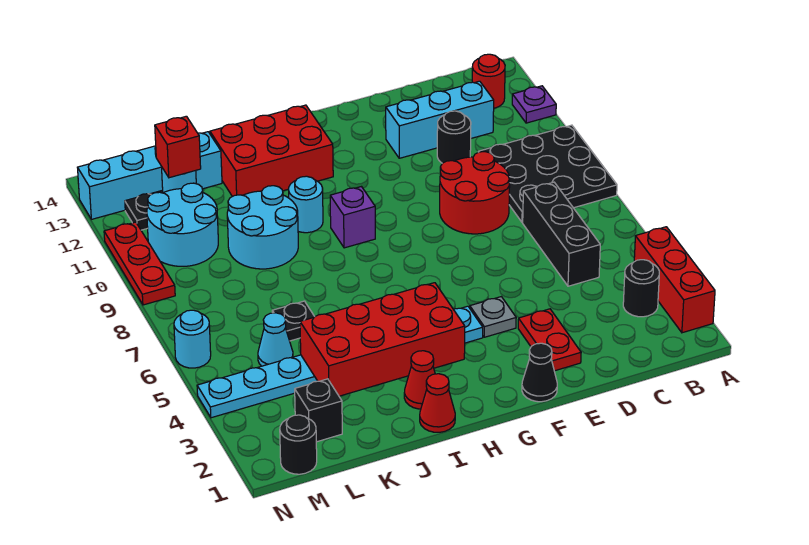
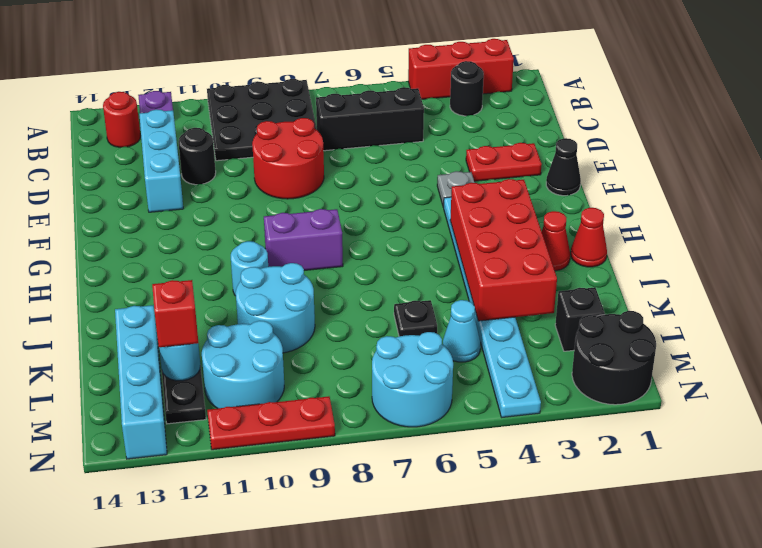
purple 1x1 brick [330,187,375,248] -> purple 1x2 brick [264,209,343,270]
red 2x3 brick [210,105,333,197] -> none
black 1x1 round brick [280,415,317,474] -> black 2x2 round brick [572,311,656,405]
cyan 1x1 round brick [174,310,211,368] -> cyan 2x2 round brick [372,332,453,427]

